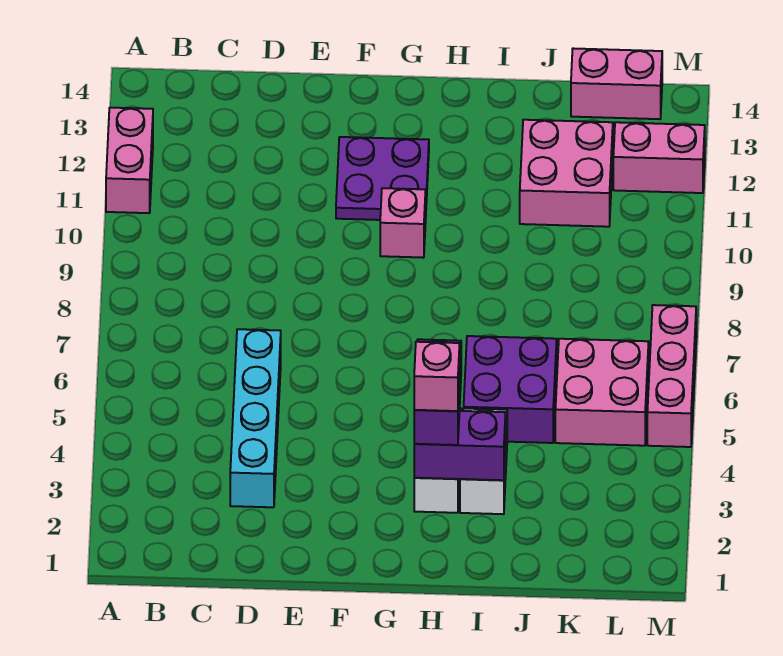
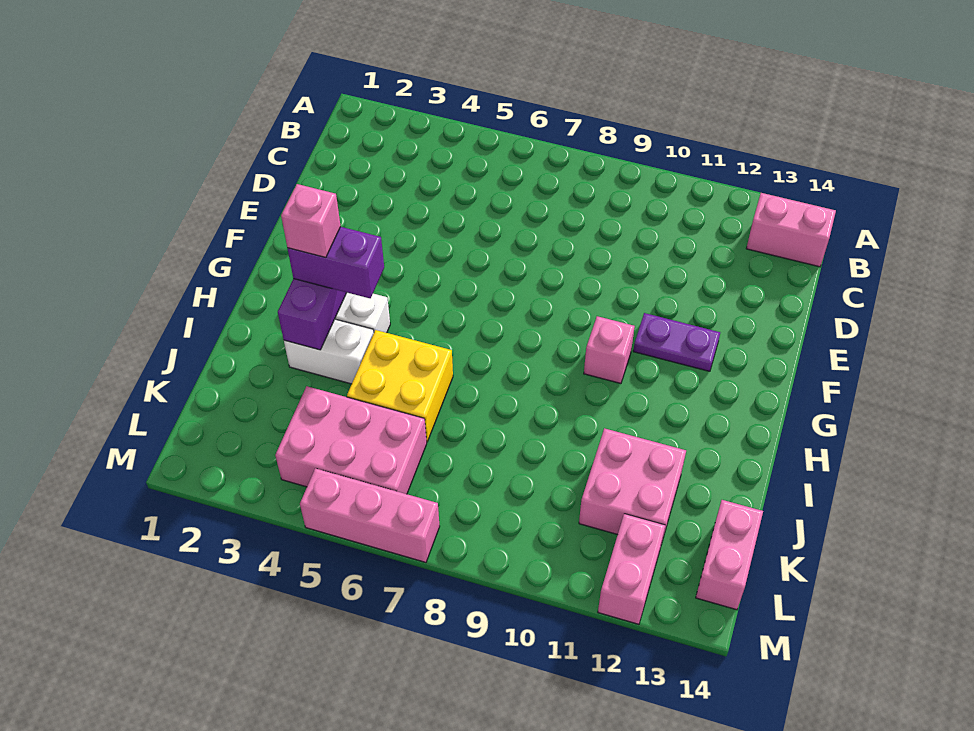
pink 1x2 brick [106,108,153,213] -> pink 1x2 brick moved to [746,193,836,267]
cyan 1x4 brick [230,329,281,507] -> none
purple 2x2 plate [336,137,429,220] -> purple 1x2 plate [633,313,720,371]
purple 2x2 brick [464,336,557,443] -> yellow 2x2 brick [347,330,453,442]
pink 2x2 brick [555,339,649,446] -> pink 2x3 brick [275,386,427,494]

